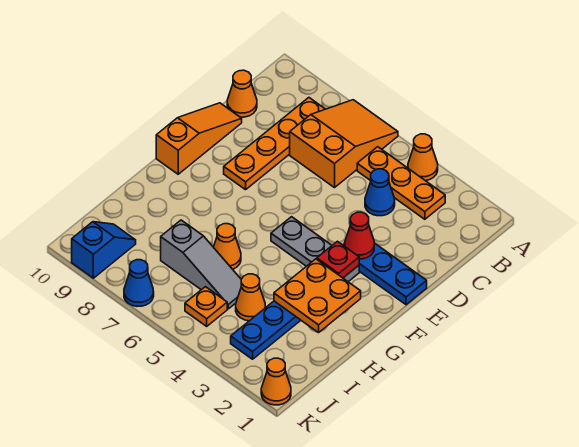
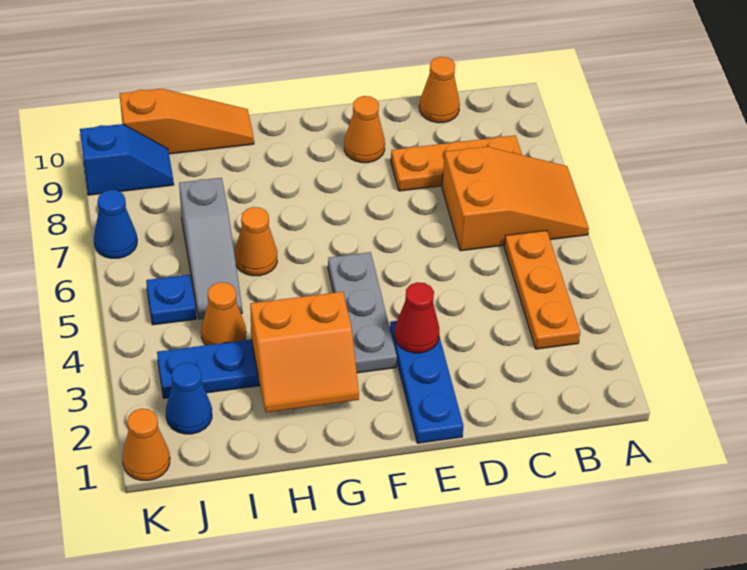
orange 1x1 cone [408,134,438,181] -> orange 1x1 cone moved to [344,96,385,163]
orange 1x4 plate [224,98,325,190] -> orange 1x3 plate [391,135,522,191]
blue 1x1 cone [365,169,395,216] -> blue 1x1 cone moved to [166,363,212,434]
orange 1x3 slope [156,103,242,174] -> orange 1x3 slope moved to [120,89,254,154]
red 1x1 plate [317,241,359,278] -> none
orange 2x2 plate [274,259,361,333] -> orange 2x2 slope [250,292,359,412]
orange 1x1 plate [185,287,227,326] -> blue 1x1 plate [146,275,196,325]

